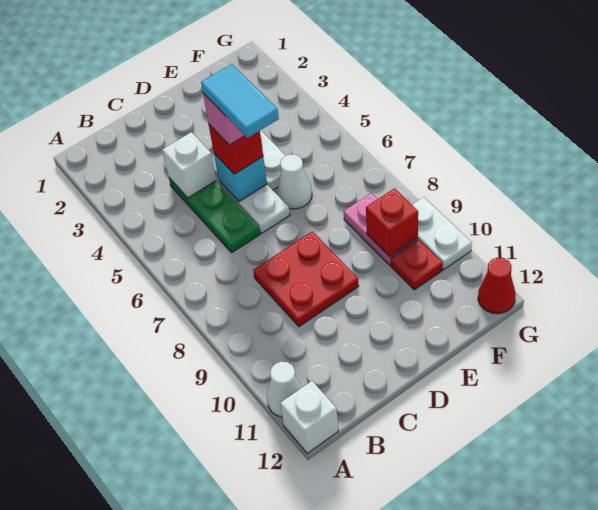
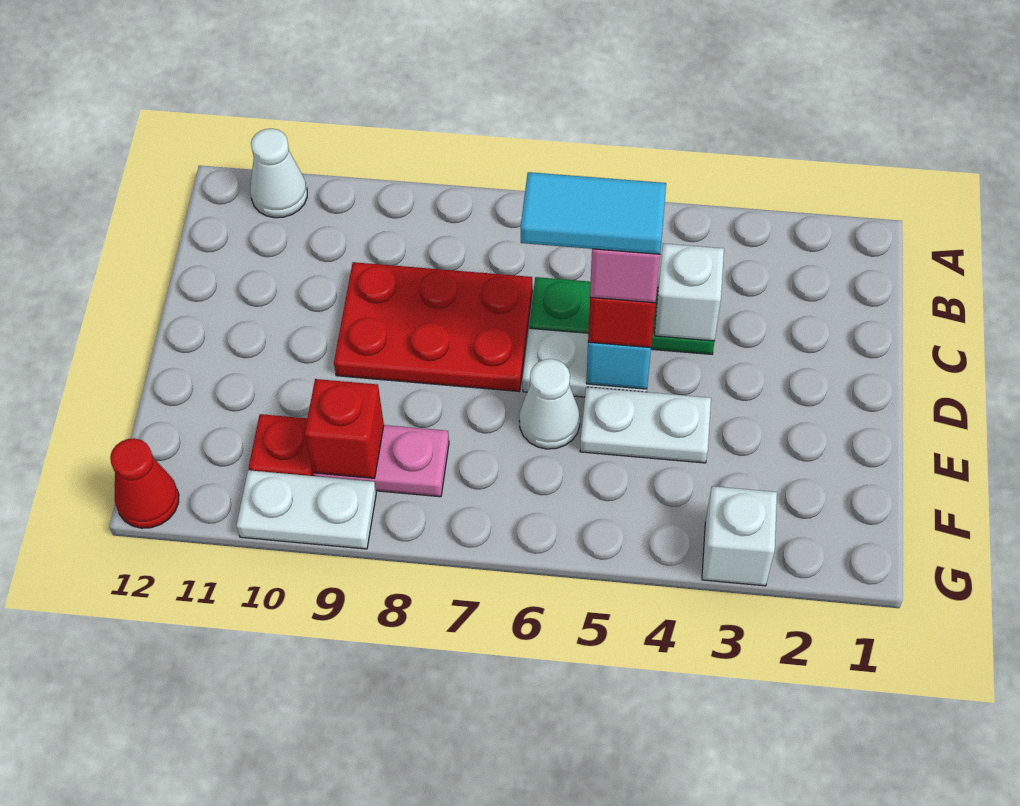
white 1x1 brick [280,381,338,453] -> white 1x1 brick moved to [702,486,777,586]
red 2x2 plate [253,231,359,326] -> red 2x3 plate [334,262,532,392]

